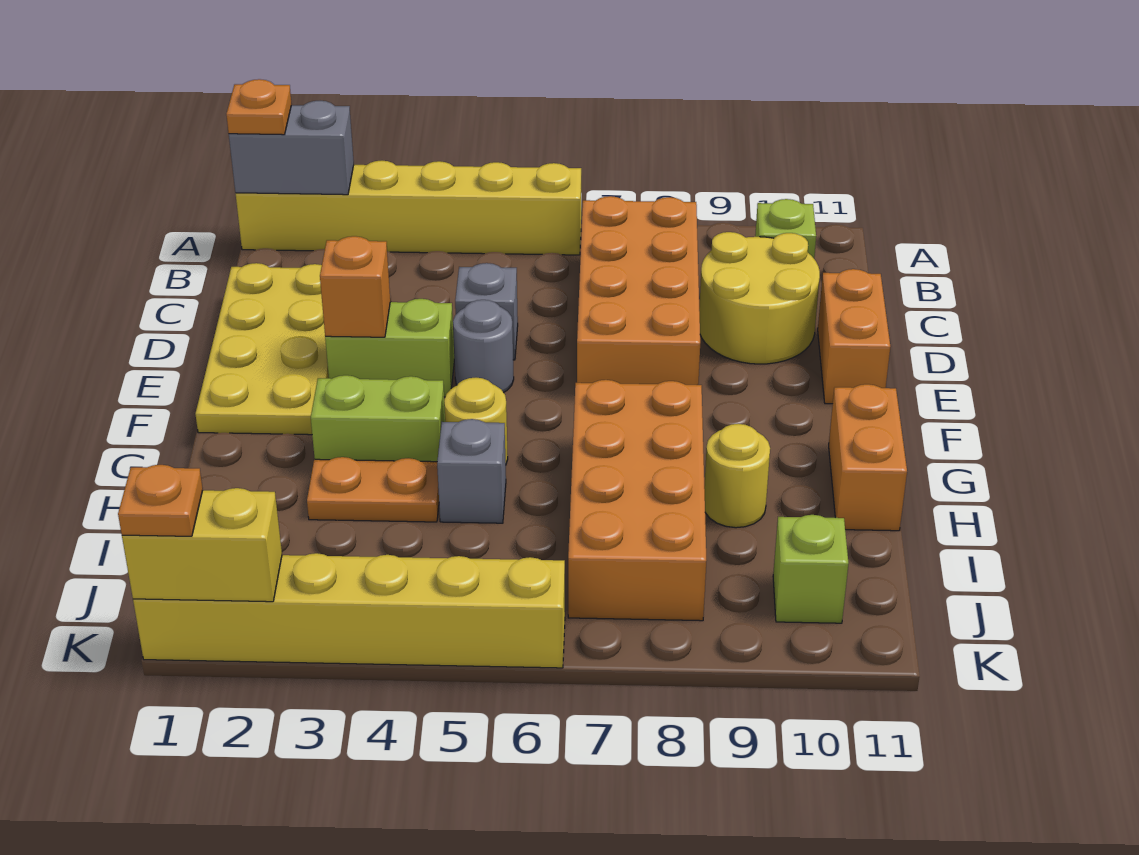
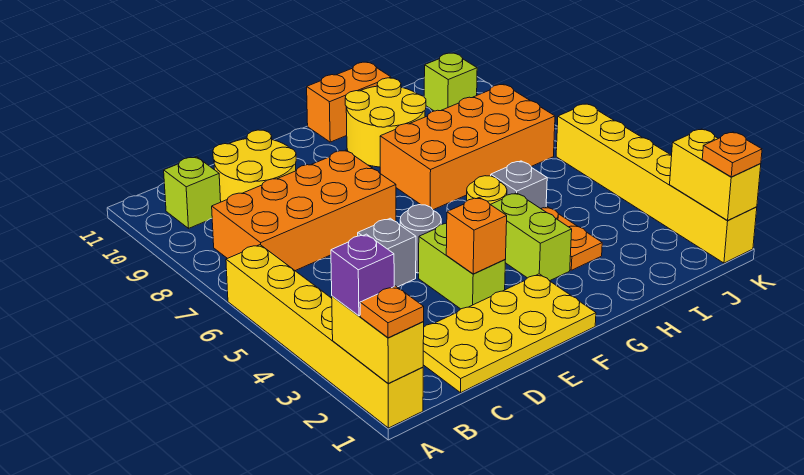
grey 1x2 brick [229,101,354,195] -> yellow 1x2 brick [332,296,424,383]
none -> purple 1x1 brick [331,234,394,316]
orange 1x2 brick [818,269,890,404] -> none
yellow 1x1 round brick [704,424,770,528] -> yellow 2x2 round brick [345,78,426,167]

